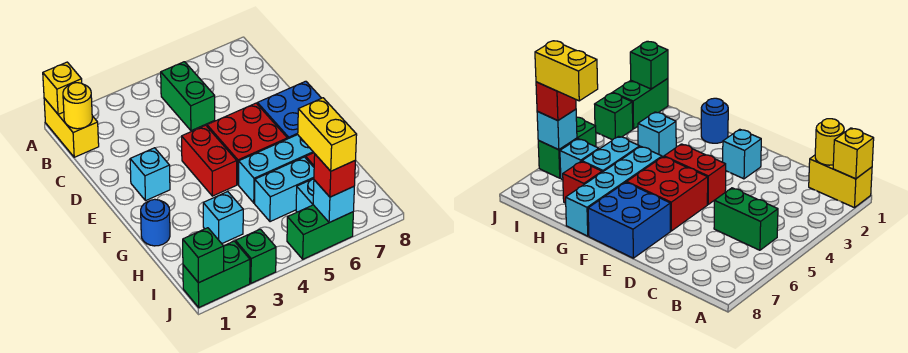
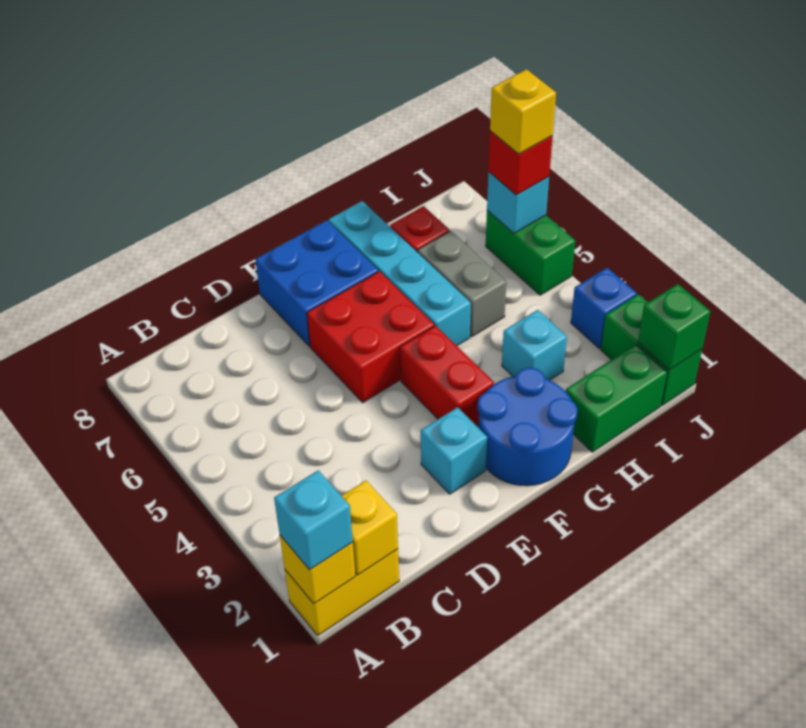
yellow 1x1 round brick [63,83,92,129] -> yellow 1x1 brick [342,480,398,575]
green 1x2 brick [161,62,215,131] -> green 1x2 brick moved to [566,344,667,452]
red 1x2 brick [182,125,237,196] -> red 1x2 brick turned to [400,326,494,426]
blue 1x1 round brick [141,199,170,246] -> blue 2x2 round brick [478,368,578,486]
cyan 1x2 brick [255,157,314,222] -> grey 1x2 brick [417,231,506,337]
cyan 1x1 brick [296,179,314,212] -> cyan 1x1 brick moved to [274,470,353,570]
yellow 1x2 brick [298,98,357,171] -> yellow 1x1 brick [490,69,556,154]
green 1x1 brick [236,229,276,283] -> blue 1x1 brick [571,268,637,349]

